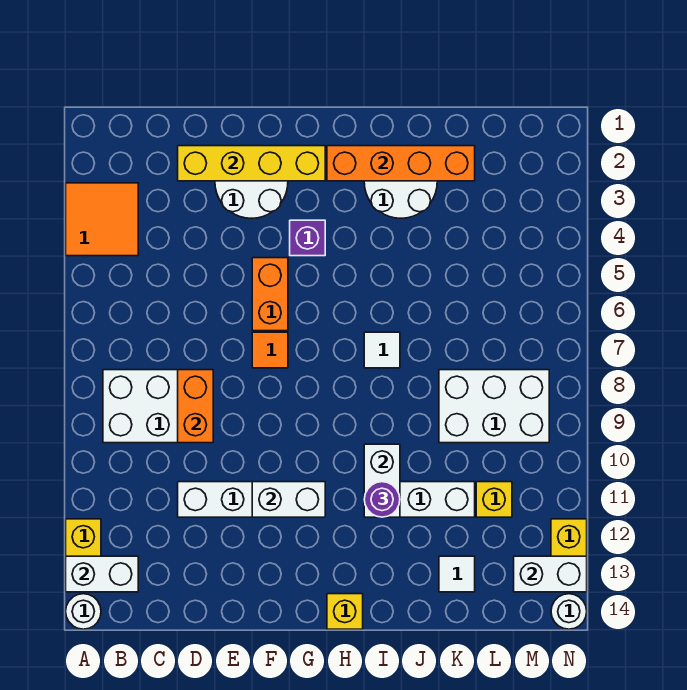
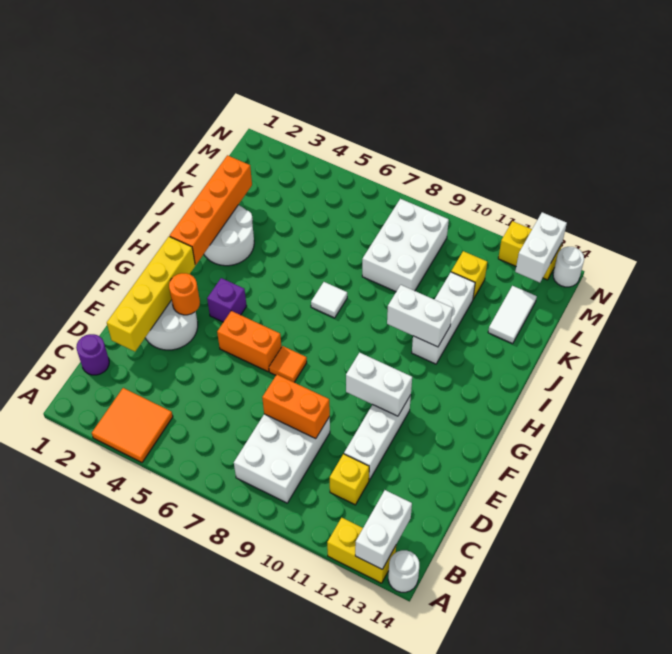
none -> orange 1x1 round brick [169,273,200,315]
white 1x2 brick [252,482,325,517] -> white 1x2 brick turned to [346,353,412,416]
yellow 1x1 brick [327,594,363,629] -> yellow 1x1 brick moved to [330,454,369,505]
purple 1x1 round brick [364,482,400,517] -> purple 1x1 round brick moved to [76,334,109,375]
white 1x1 tile [439,556,475,592] -> white 1x2 tile [488,286,537,344]

